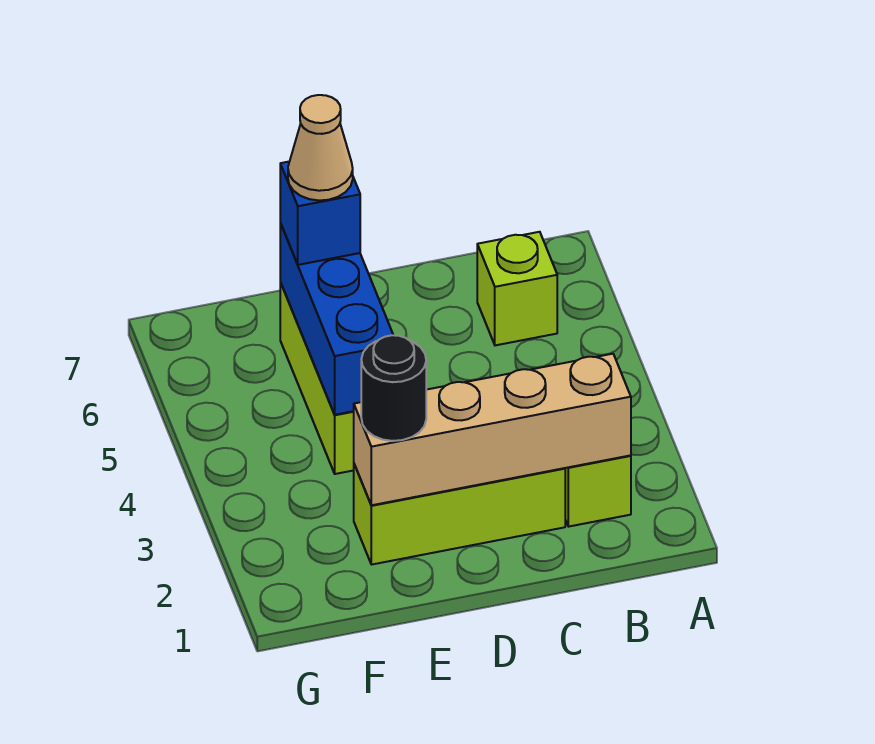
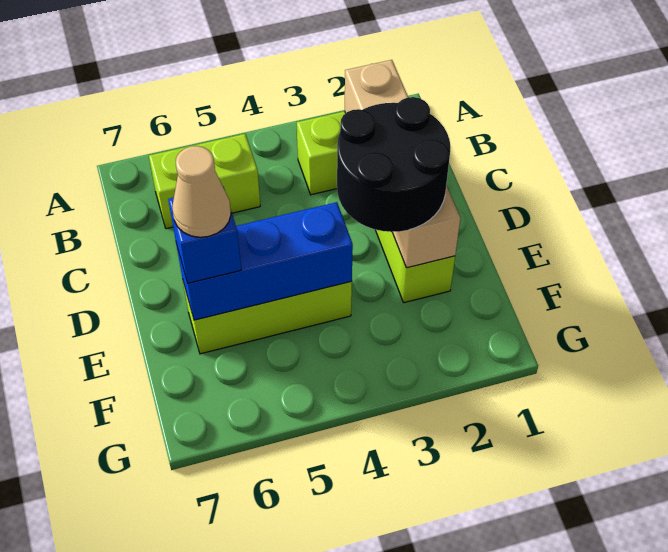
lime 1x1 brick [477,232,557,345] -> lime 1x2 brick [149,134,260,229]
black 1x1 round brick [361,335,426,441] -> black 2x2 round brick [337,97,451,232]

